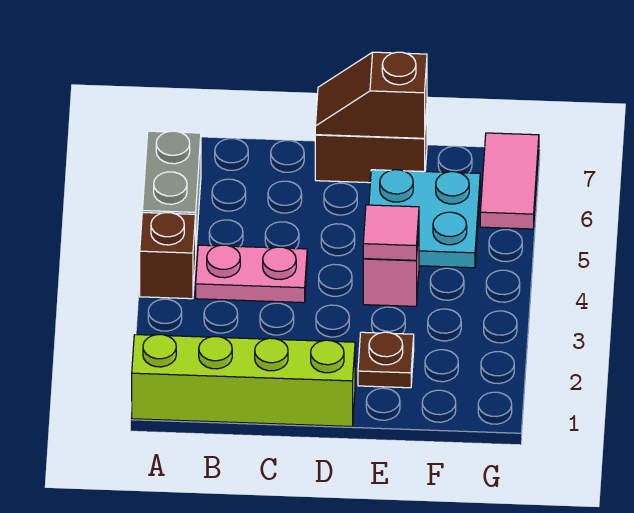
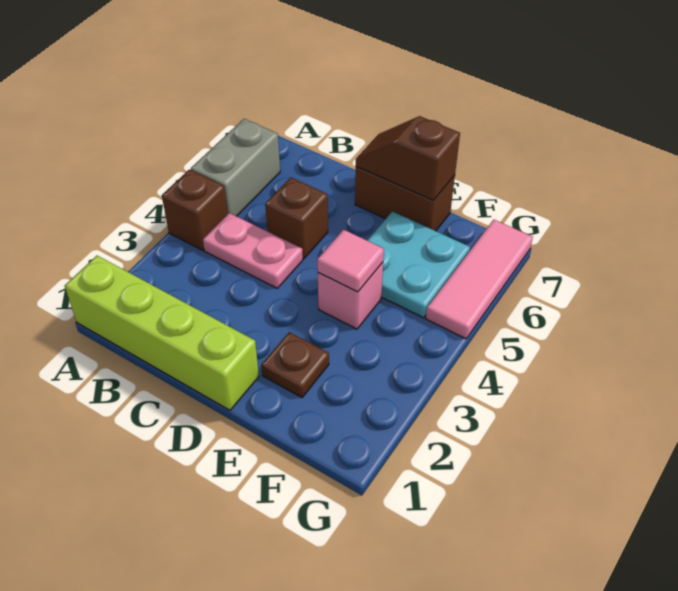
none -> brown 1x1 brick [265,177,328,259]
pink 1x2 tile [480,133,539,229] -> pink 1x3 tile [426,220,533,339]

